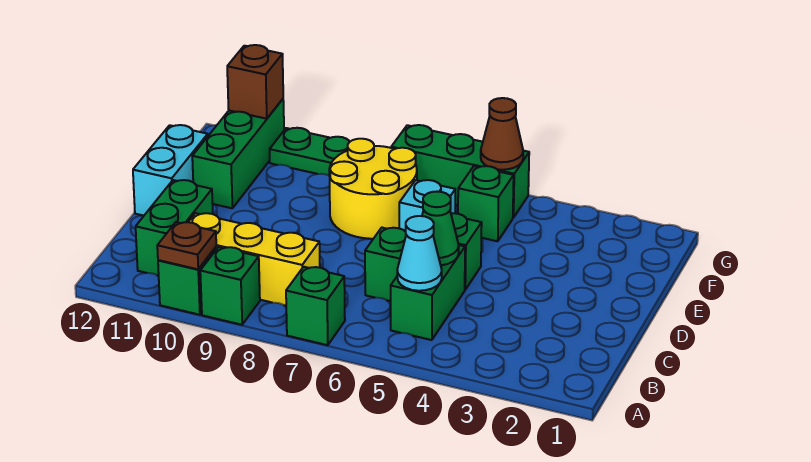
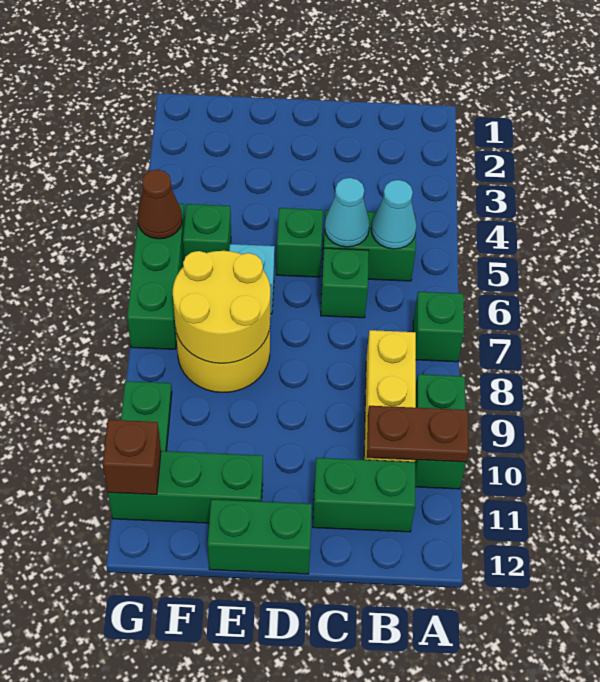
brown 1x1 plate [157,222,216,269] -> brown 1x2 plate [367,406,469,462]
green 1x1 cone [422,192,459,265] -> cyan 1x1 cone [325,178,370,247]
cyan 1x2 brick [133,125,208,216] -> green 1x2 brick [208,499,312,574]
none -> yellow 2x2 round brick [173,251,270,363]

